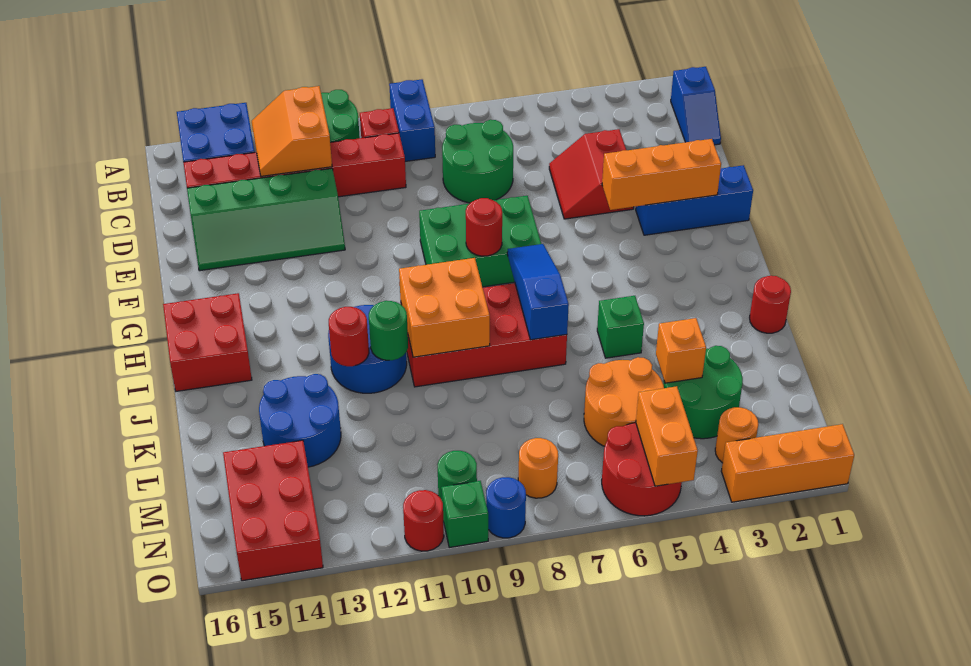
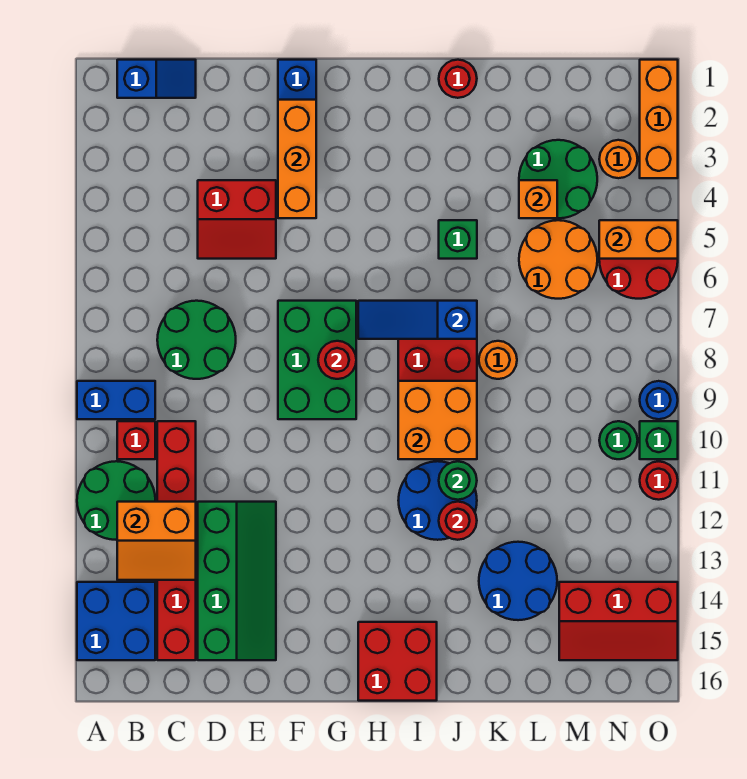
red 2x3 brick [223,440,323,581] -> red 2x3 slope [559,582,678,660]
orange 1x1 round brick [518,438,558,498] -> orange 1x1 round brick moved to [479,341,517,379]

